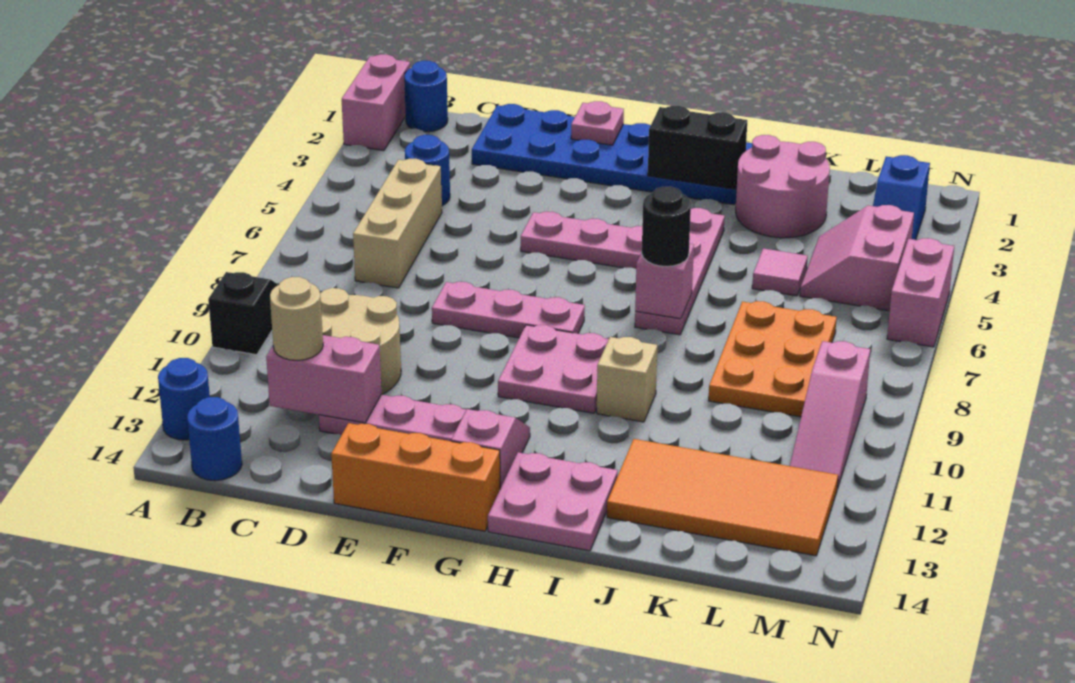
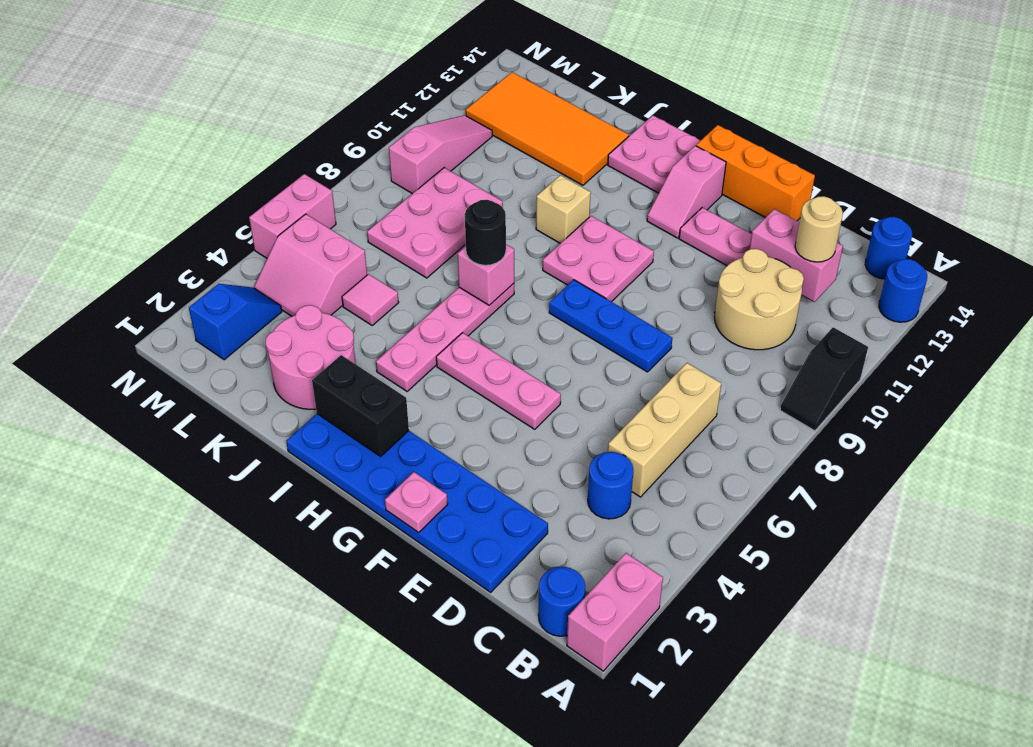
pink 1x3 plate [432,282,585,338] -> blue 1x3 plate [549,280,672,372]
orange 2x3 plate [708,301,837,417] -> pink 2x3 plate [367,168,503,278]
pink 2x2 slope [800,205,914,311] -> pink 2x2 slope turned to [254,214,367,316]

